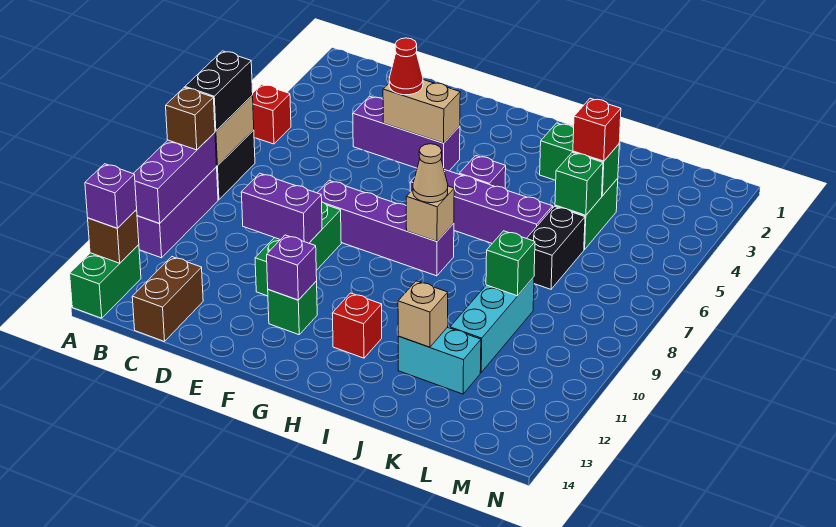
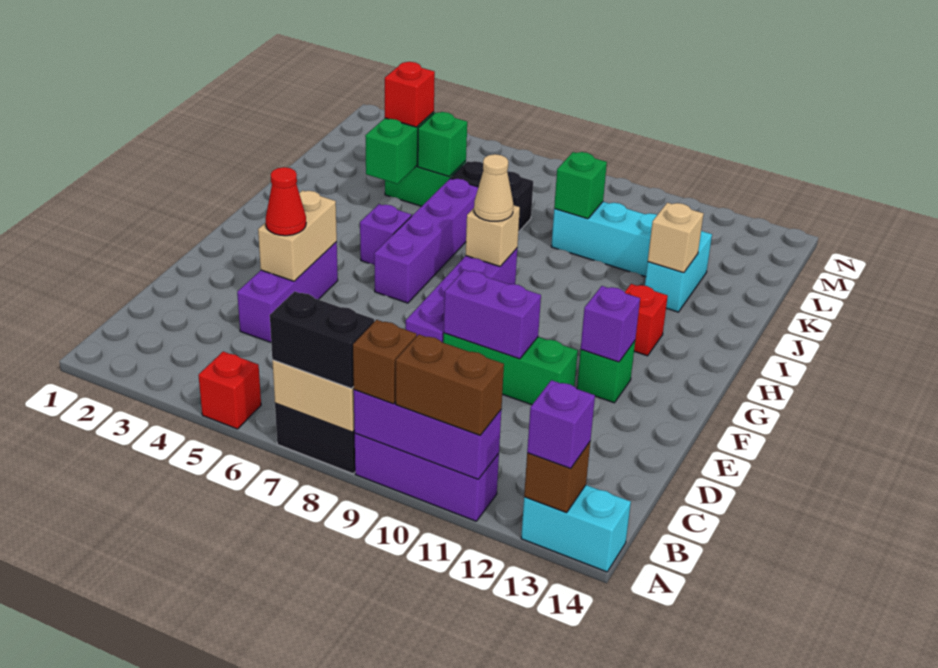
green 1x2 brick [70,245,141,318] -> cyan 1x2 brick [521,485,631,572]
brown 1x2 brick [132,257,203,342] -> brown 1x2 brick moved to [396,335,504,435]
purple 1x2 brick [241,173,322,243] -> purple 1x2 brick turned to [444,270,541,359]

